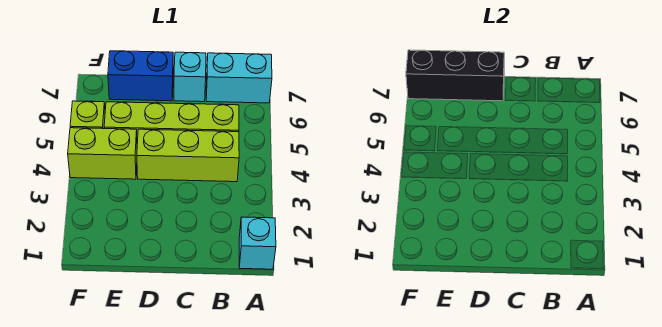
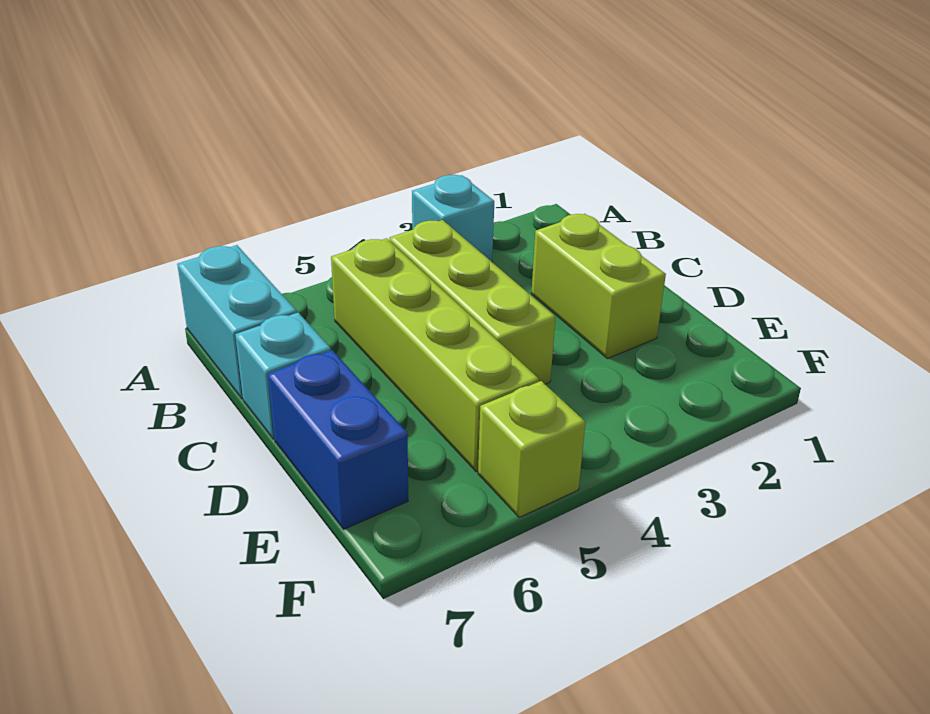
cyan 1x1 brick [239,217,276,269] -> cyan 1x1 brick moved to [412,175,494,262]
black 1x3 brick [406,50,504,101] -> none
lime 1x2 brick [68,128,137,179] -> lime 1x2 brick moved to [531,214,666,359]

